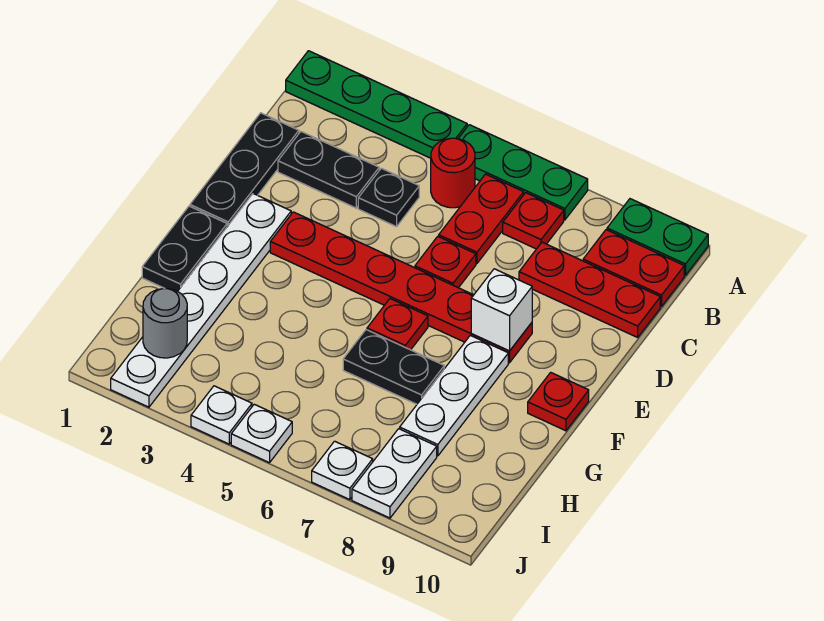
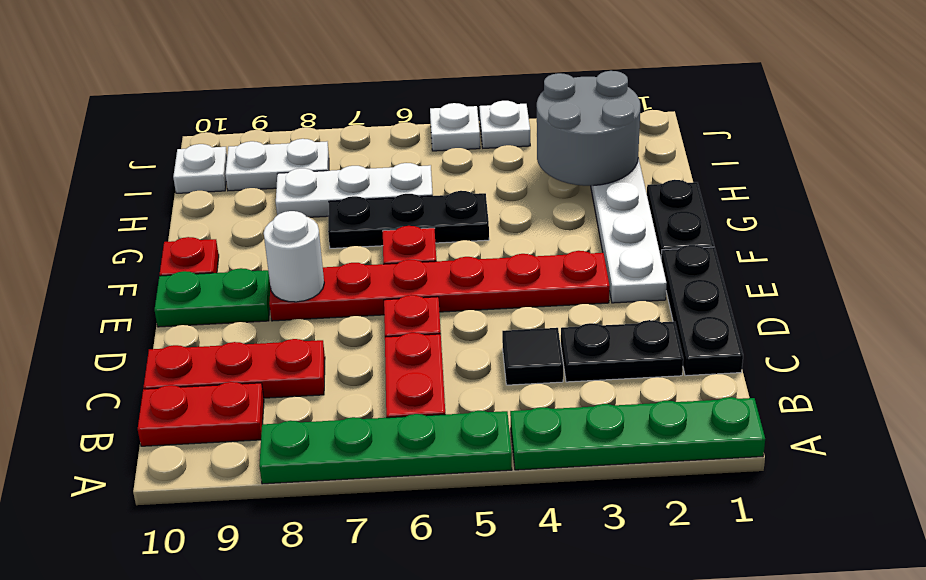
green 1x3 plate [458,125,588,220] -> green 1x4 plate [259,411,512,484]
green 1x2 plate [607,199,708,275] -> green 1x2 plate moved to [155,268,270,327]
red 1x1 round brick [431,138,475,208] -> none
red 1x1 plate [503,193,564,249] -> none
black 1x1 plate [358,168,419,227] -> black 1x1 tile [502,328,563,385]
white 1x1 brick [471,269,532,351] -> white 1x1 round brick [264,211,324,302]
white 1x3 plate [400,335,508,456] -> white 1x3 plate turned to [276,163,433,217]
black 1x2 plate [343,330,444,404] -> black 1x3 plate [328,191,489,248]
grey 1x1 round brick [143,289,187,358] -> grey 2x2 round brick [537,71,640,186]
white 1x2 plate [352,429,437,518] -> white 1x2 plate turned to [225,139,329,191]
white 1x1 plate [312,441,373,500] -> white 1x1 plate moved to [173,144,227,193]

